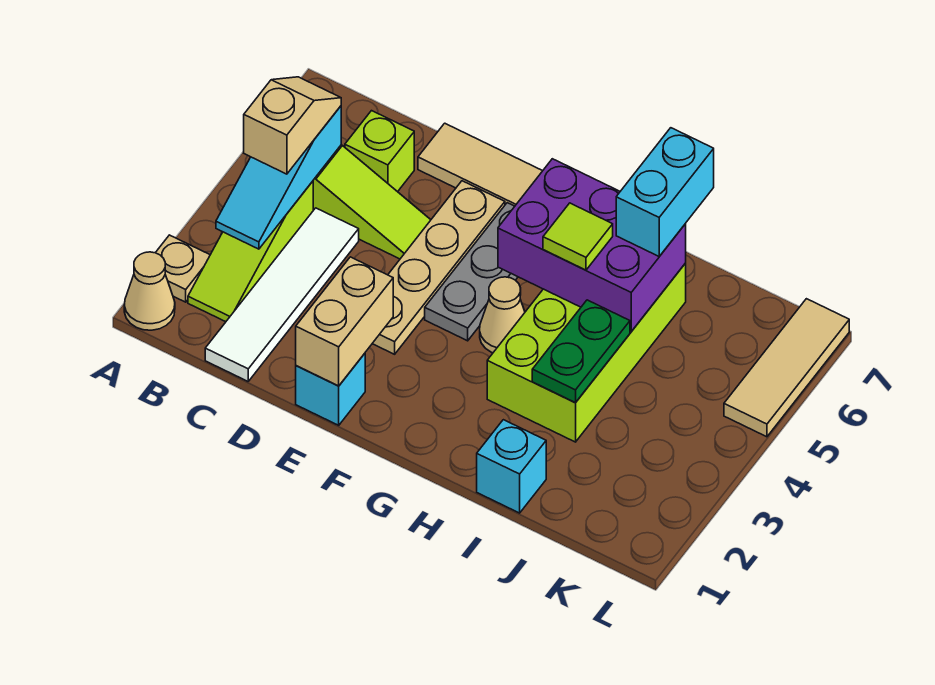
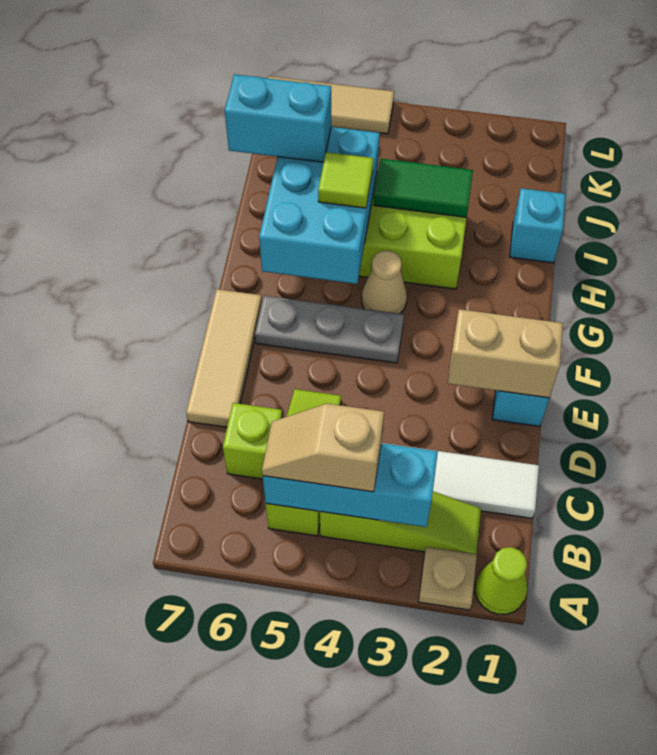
tan 1x1 cone [124,252,175,330] -> lime 1x1 cone [475,547,528,614]
cyan 1x3 slope [216,106,341,249] -> cyan 1x3 brick [263,443,438,527]
tan 1x4 plate [372,181,505,354] -> none
purple 2x3 brick [498,159,686,331] -> cyan 2x3 brick [259,127,380,284]
green 1x2 plate [532,300,630,403] -> green 1x2 tile [374,159,473,217]

